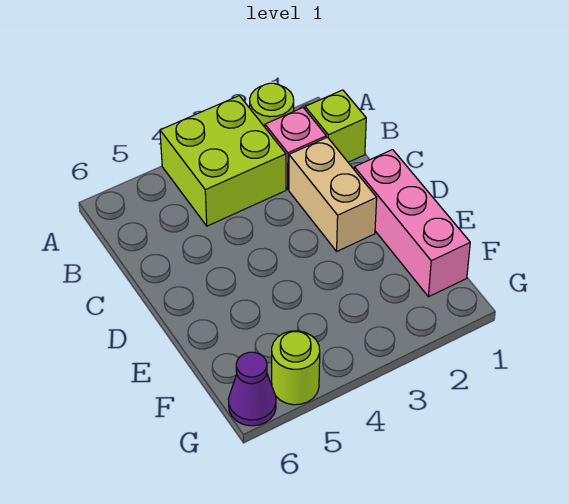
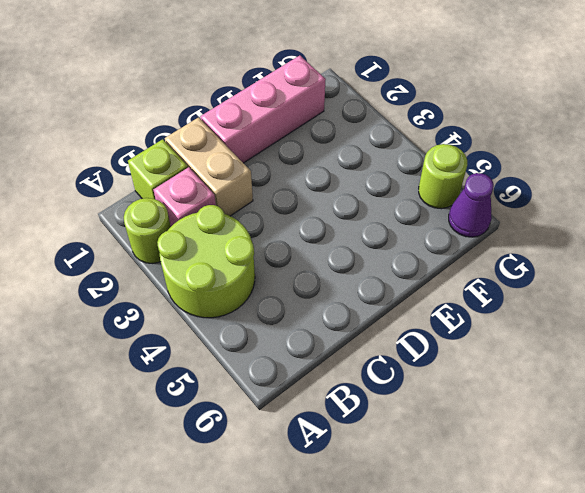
lime 2x2 brick [160,96,286,226] -> lime 2x2 round brick [157,205,255,318]
tan 1x2 brick [289,137,377,251] -> tan 1x2 brick turned to [165,117,253,216]

